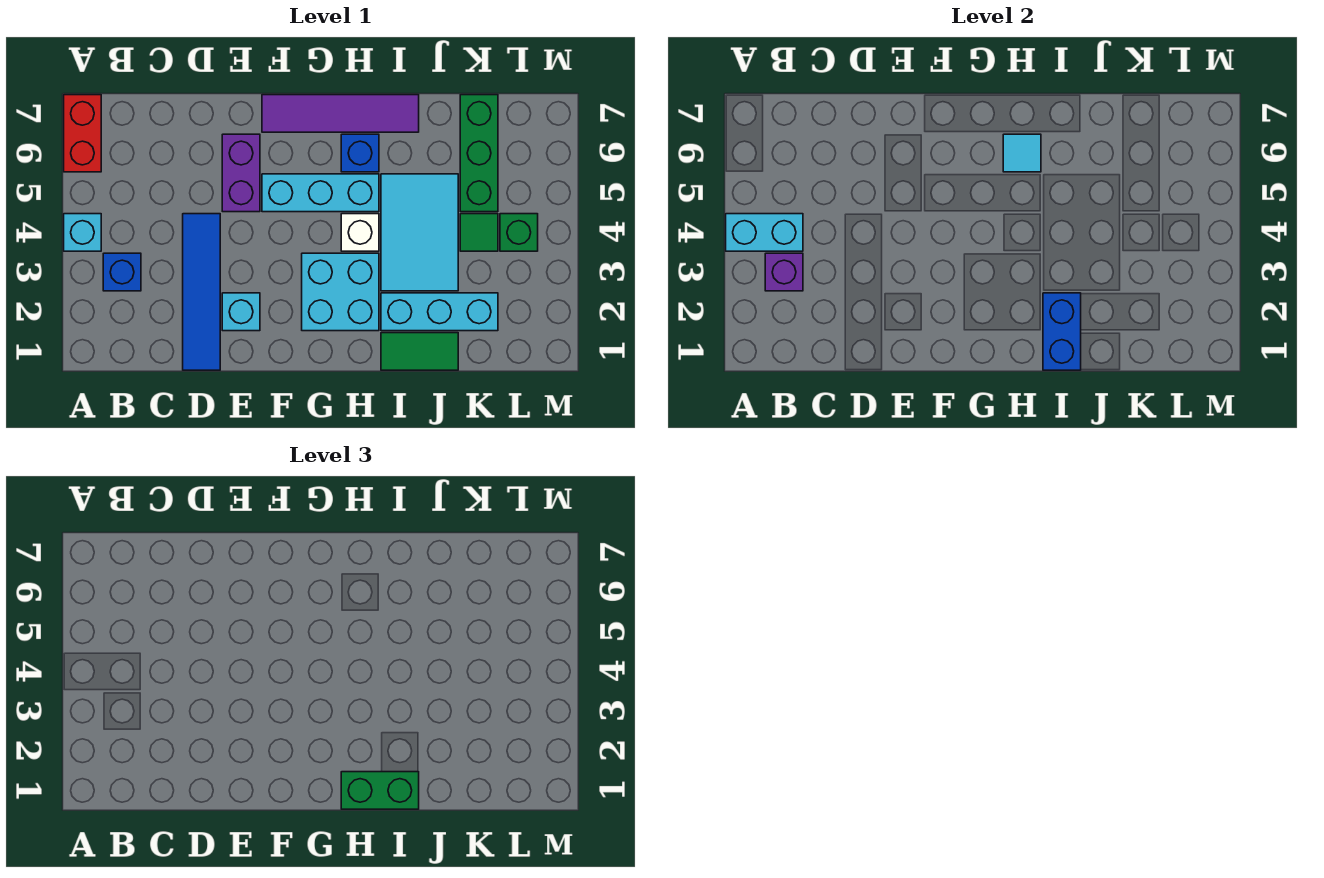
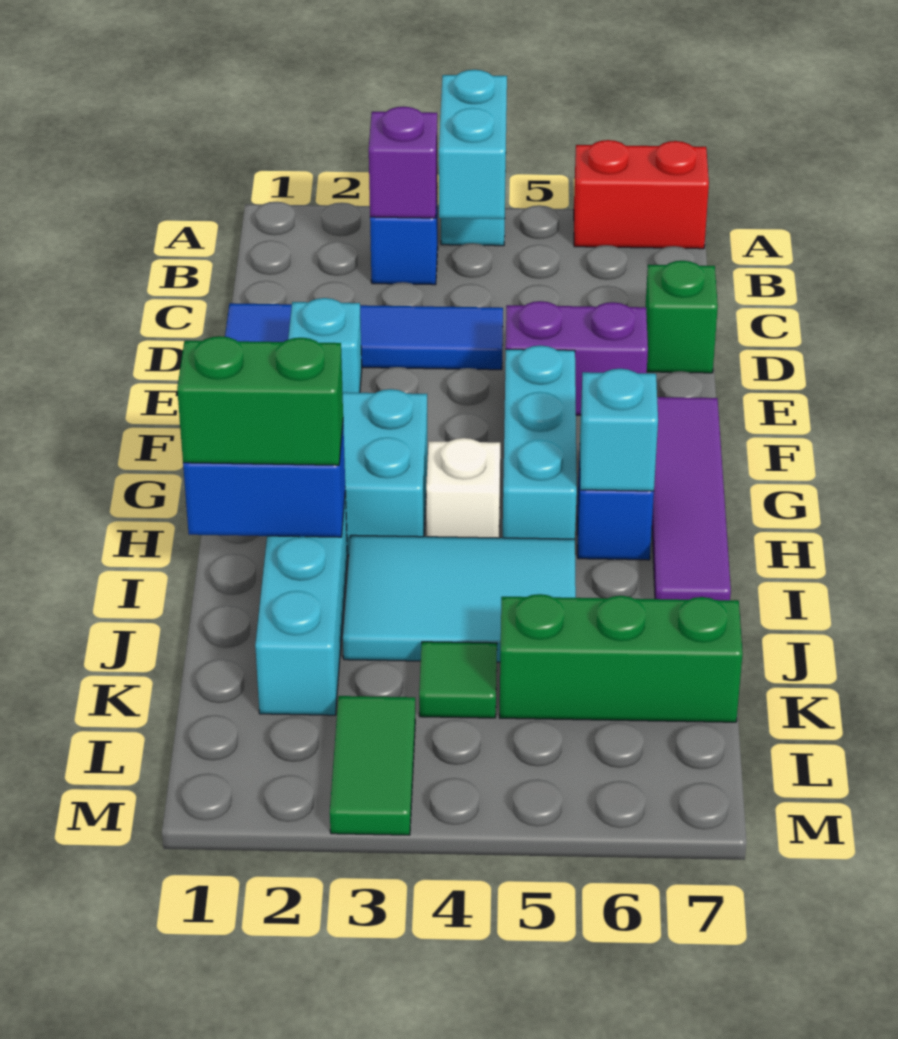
green 1x2 brick [341,772,419,809] -> green 1x2 brick turned to [177,336,343,465]
cyan 1x1 tile [1003,134,1041,172] -> cyan 1x1 brick [580,369,658,491]
green 1x2 tile [381,333,458,370] -> green 1x2 tile moved to [330,696,415,835]
green 1x1 brick [500,214,538,251] -> green 1x1 brick moved to [646,261,718,373]

